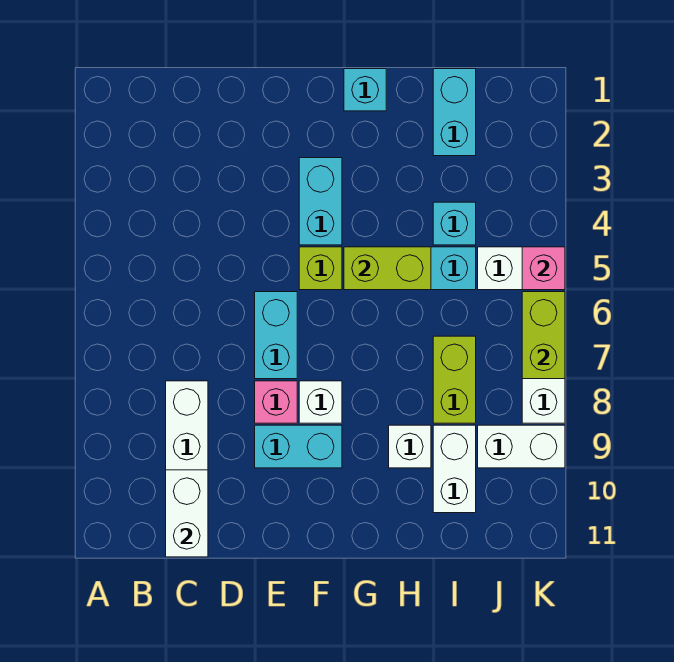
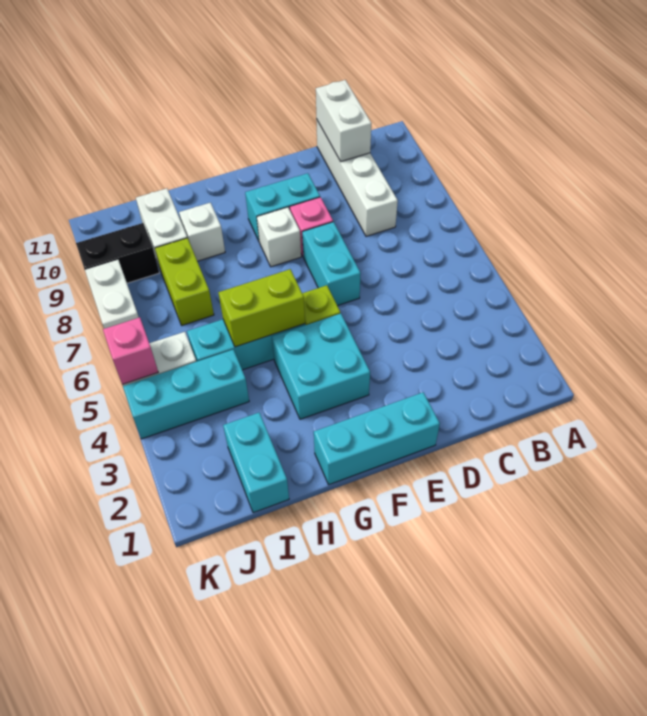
cyan 1x2 brick [299,158,342,245] -> cyan 2x2 brick [272,313,370,419]
cyan 1x1 brick [344,69,386,111] -> cyan 1x3 brick [314,393,440,485]
cyan 1x1 brick [433,202,476,245] -> cyan 1x3 brick [123,350,249,439]
white 1x2 brick [478,425,565,468] -> black 1x2 brick [76,223,159,283]
lime 1x2 brick [522,292,565,379] -> none

